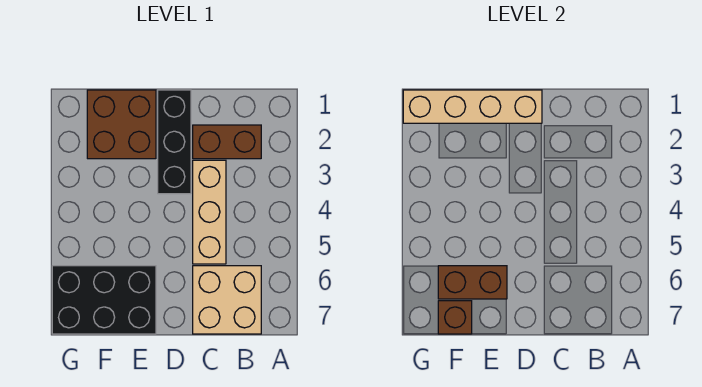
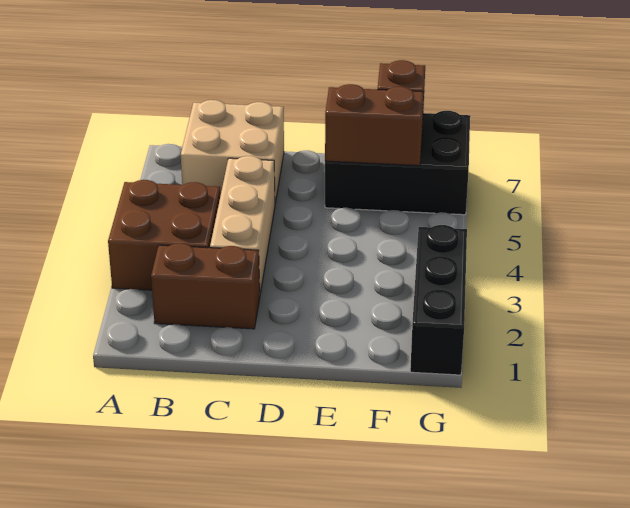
black 1x3 brick [158,90,191,194] -> black 1x3 brick moved to [410,225,467,375]
tan 1x4 brick [403,90,542,123] -> none
brown 2x2 brick [87,90,156,159] -> brown 2x2 brick moved to [108,180,220,290]

